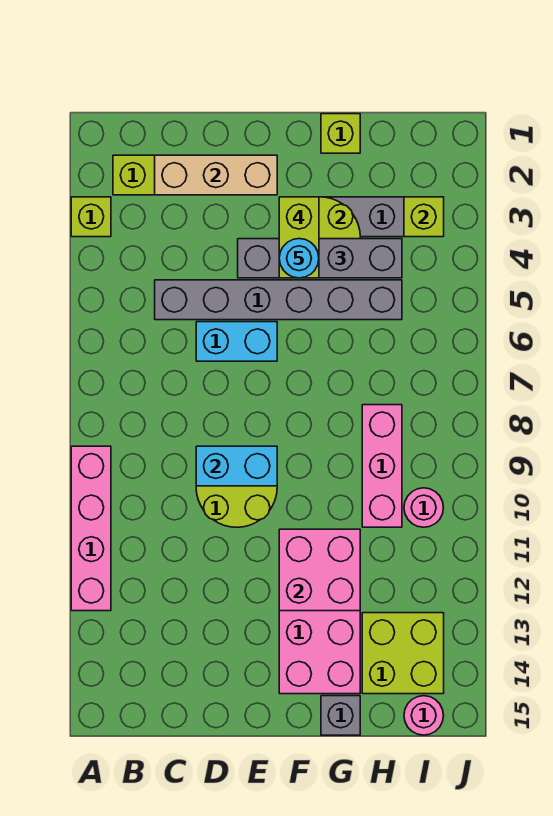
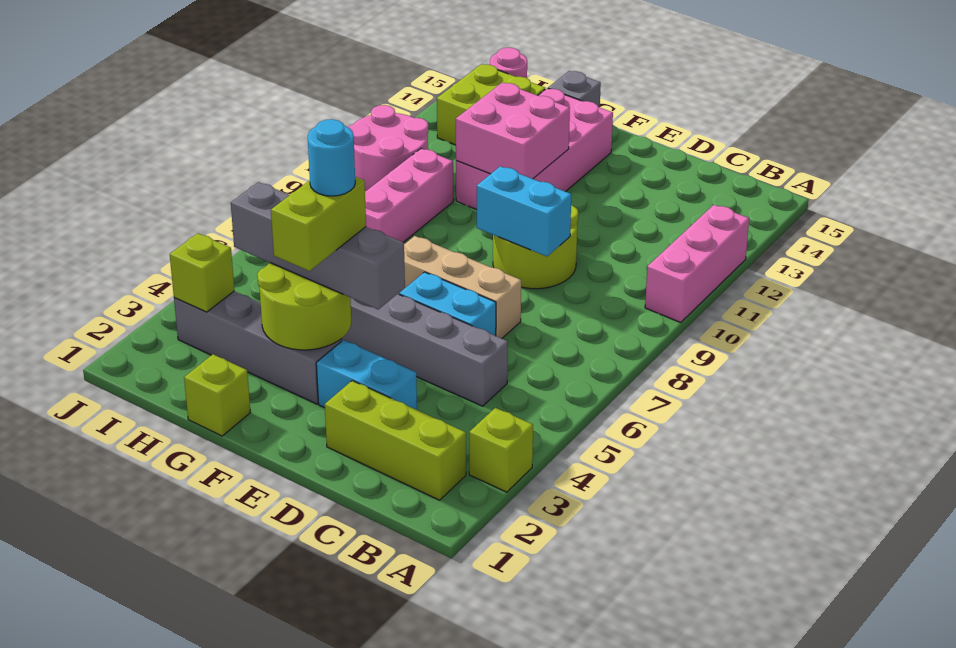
pink 1x4 brick [71,446,111,611] -> pink 1x3 brick [645,205,749,323]
tan 1x3 brick [155,155,277,195] -> tan 1x3 brick moved to [398,236,521,338]
none -> cyan 1x2 brick [316,340,417,410]
pink 1x1 round brick [404,488,444,527] -> pink 2x2 round brick [348,105,428,191]

